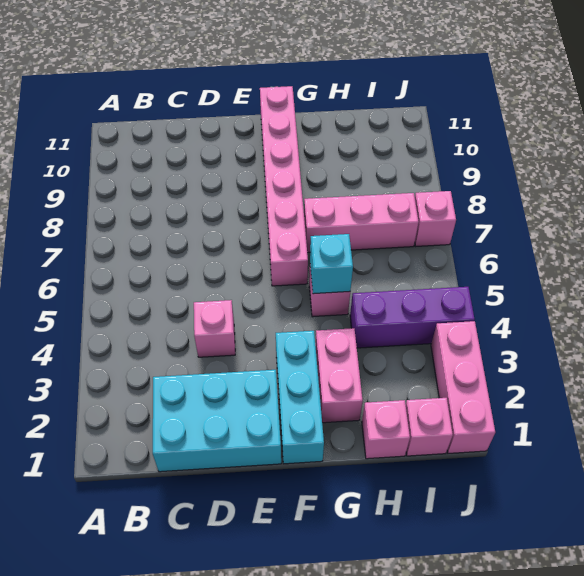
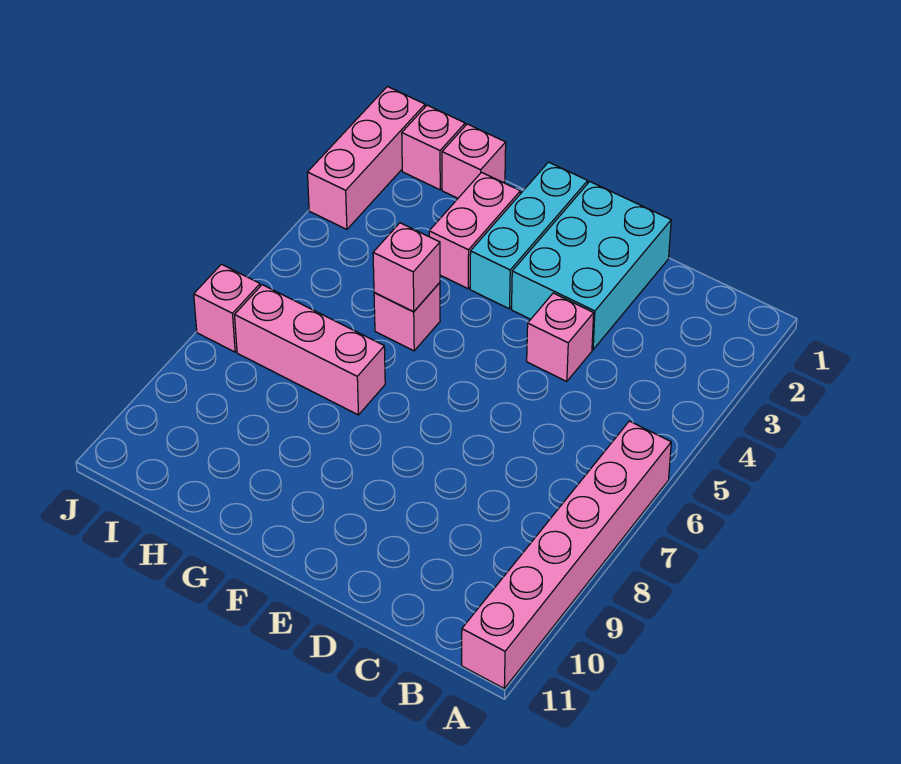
cyan 2x3 brick [153,370,281,472] -> cyan 2x3 brick turned to [512,182,671,350]
pink 1x6 brick [260,86,308,286] -> pink 1x6 brick moved to [462,421,671,688]
cyan 1x1 brick [310,234,353,294] -> pink 1x1 brick [373,223,440,312]
purple 1x3 brick [350,287,475,348] -> none

